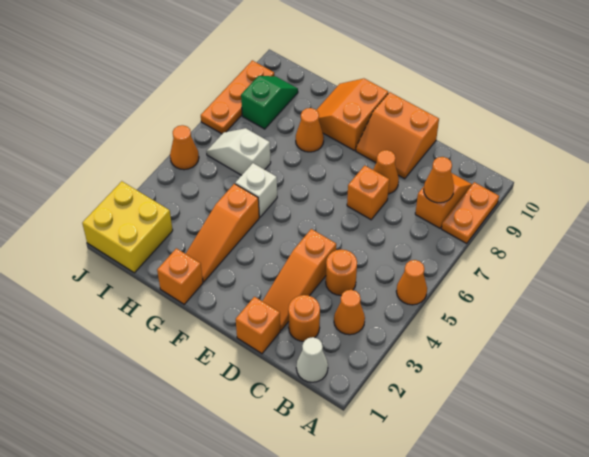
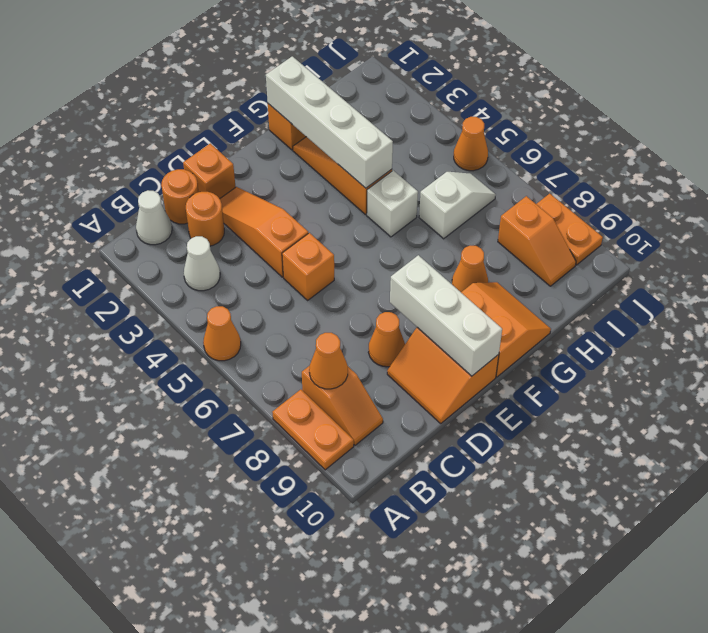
orange 1x1 cone [334,290,365,335] -> white 1x1 cone [184,236,220,291]
orange 1x1 round brick [326,249,357,295] -> orange 1x1 round brick moved to [161,169,198,224]
orange 1x1 brick [347,166,389,220] -> orange 1x1 brick moved to [282,233,334,300]
orange 2x2 slope [356,92,439,179] -> orange 2x2 slope turned to [387,327,499,423]
none -> white 1x3 brick [390,255,502,376]
none -> white 1x4 brick [266,56,393,188]
yellow 2x2 brick [82,181,173,273] -> none
green 1x2 slope [241,76,298,129] -> orange 1x2 slope [498,196,576,286]
orange 1x3 plate [201,60,275,134] -> orange 1x2 plate [537,194,603,265]

